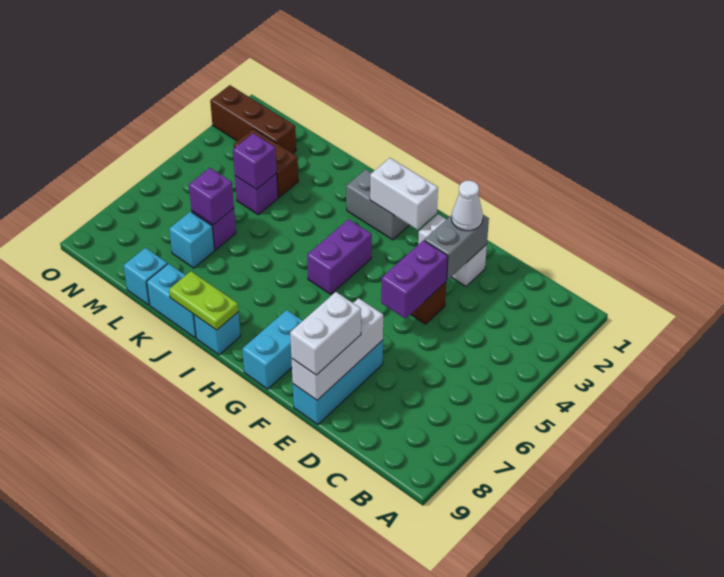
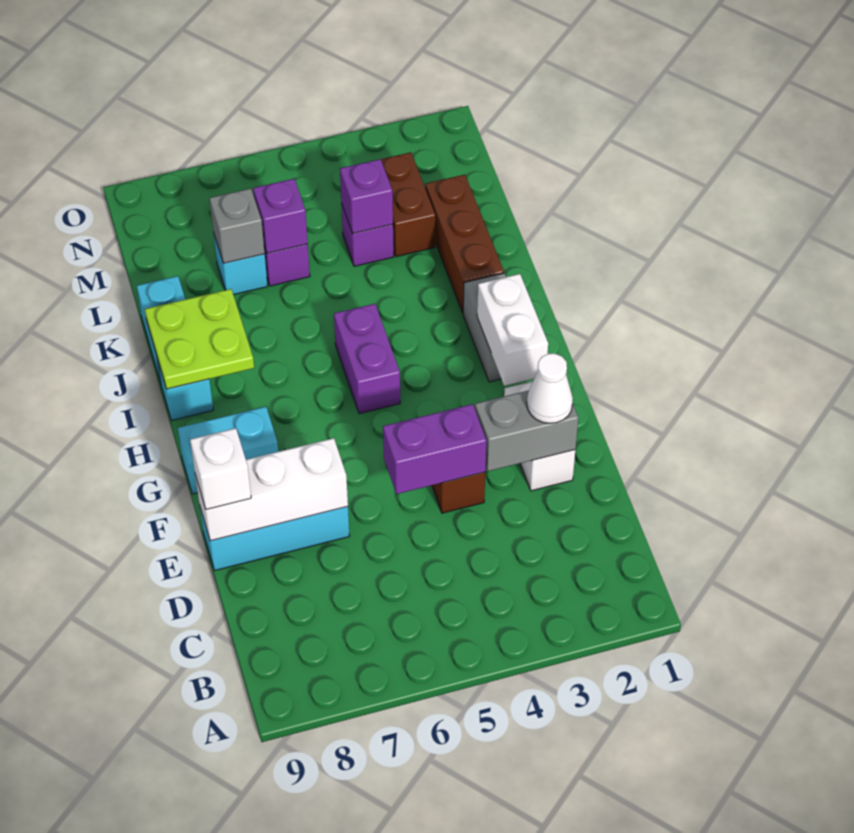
white 1x2 brick [290,292,361,375] -> white 1x1 brick [190,428,251,509]
purple 1x2 brick [307,219,372,294] -> purple 1x2 brick turned to [334,304,400,414]
lime 1x2 plate [169,271,239,330] -> lime 2x2 plate [145,289,254,389]
none -> grey 1x1 brick [210,188,265,263]
cyan 1x1 brick [124,248,167,305] -> none
brown 1x3 brick [210,85,296,153] -> brown 1x3 brick moved to [425,175,504,313]

